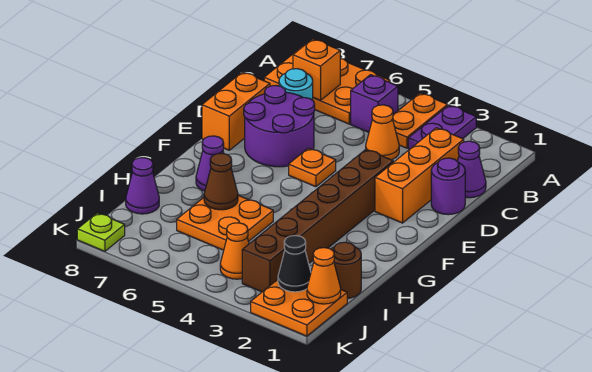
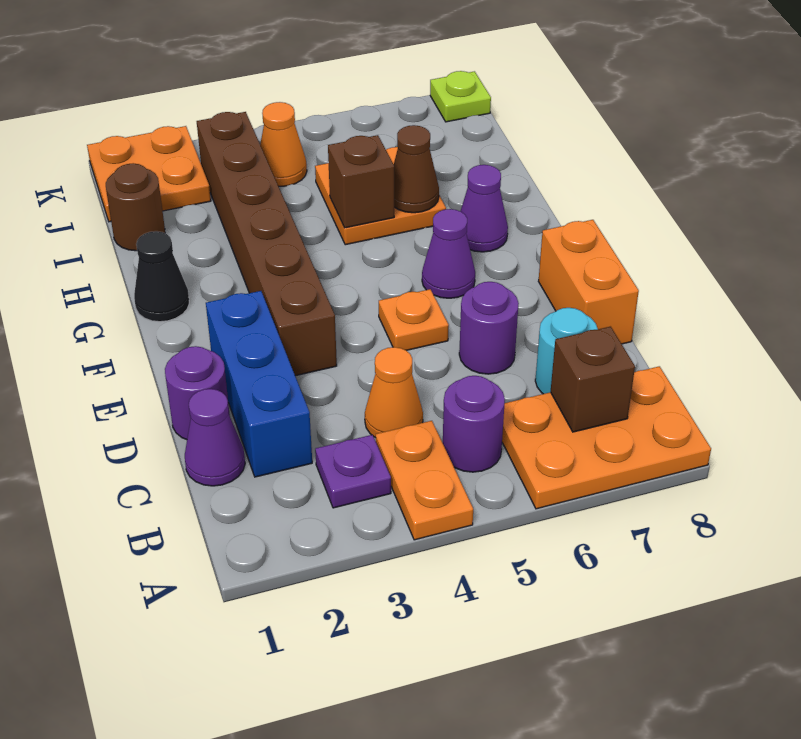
purple 1x2 plate [408,105,476,149] -> purple 1x1 plate [315,435,391,508]
purple 1x1 brick [351,75,398,132] -> purple 1x1 round brick [443,376,505,472]
orange 1x1 brick [293,39,340,100] -> brown 1x1 brick [551,327,635,432]
orange 1x3 brick [375,128,464,223] -> blue 1x3 brick [206,291,312,477]
purple 2x2 round brick [244,86,315,167] -> purple 1x1 round brick [459,282,519,374]
none -> brown 1x1 brick [328,135,394,228]
purple 1x1 cone [126,158,159,214] -> purple 1x1 cone moved to [422,209,475,298]
orange 1x1 cone [307,248,341,304] -> none
black 1x1 cone [278,236,311,292] -> black 1x1 cone moved to [134,231,189,322]

